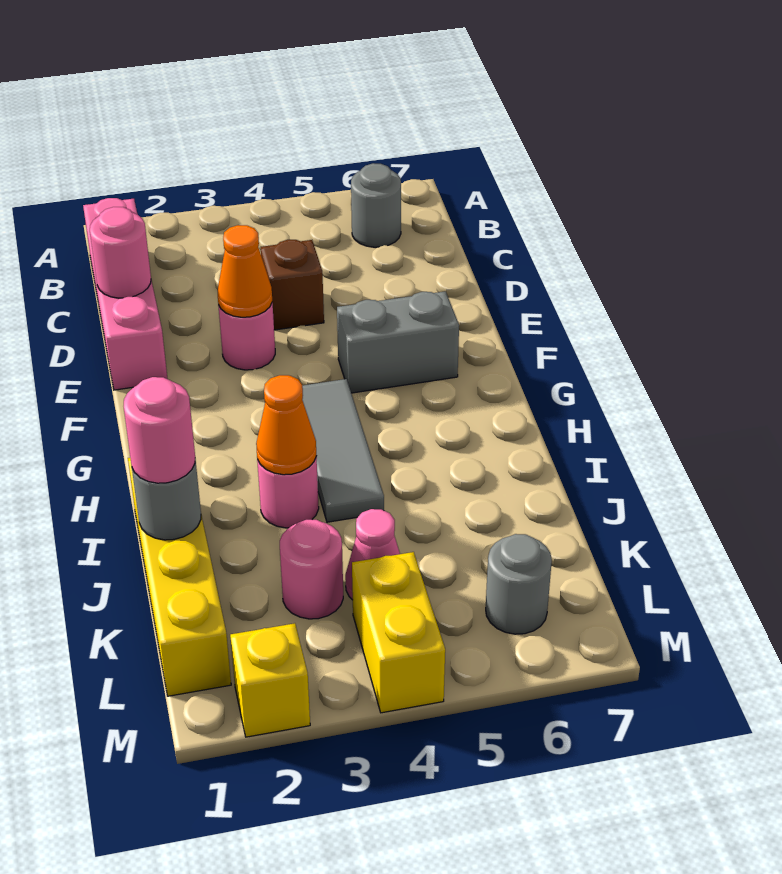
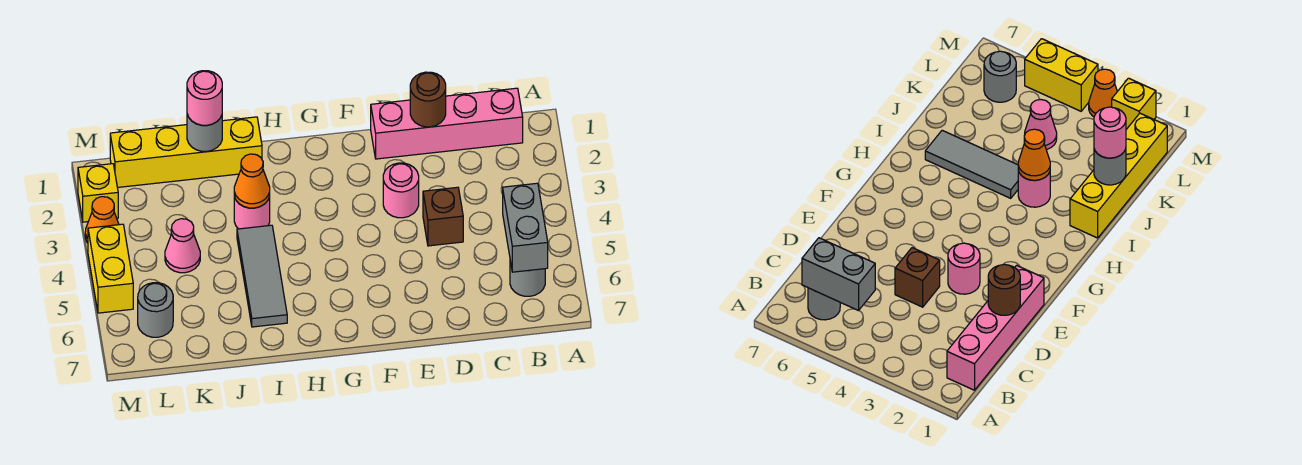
pink 1x1 round brick [90,207,151,298] -> brown 1x1 round brick [410,72,446,127]
orange 1x1 cone [218,225,272,317] -> orange 1x1 cone moved to [85,197,119,243]
grey 1x2 brick [337,291,459,393] -> grey 1x2 brick moved to [503,183,548,272]
grey 1x3 tile [302,379,384,522] -> grey 1x3 tile turned to [237,225,287,327]
pink 1x1 round brick [280,520,343,619] -> none
yellow 1x2 brick [352,552,445,713] -> yellow 1x2 brick turned to [88,224,133,313]

